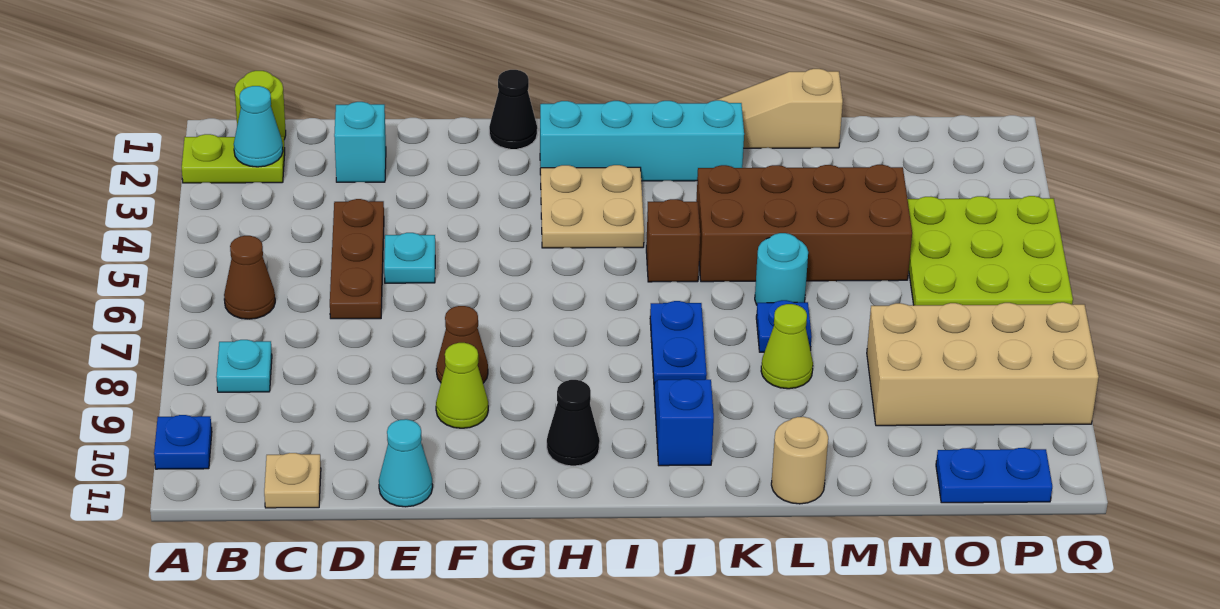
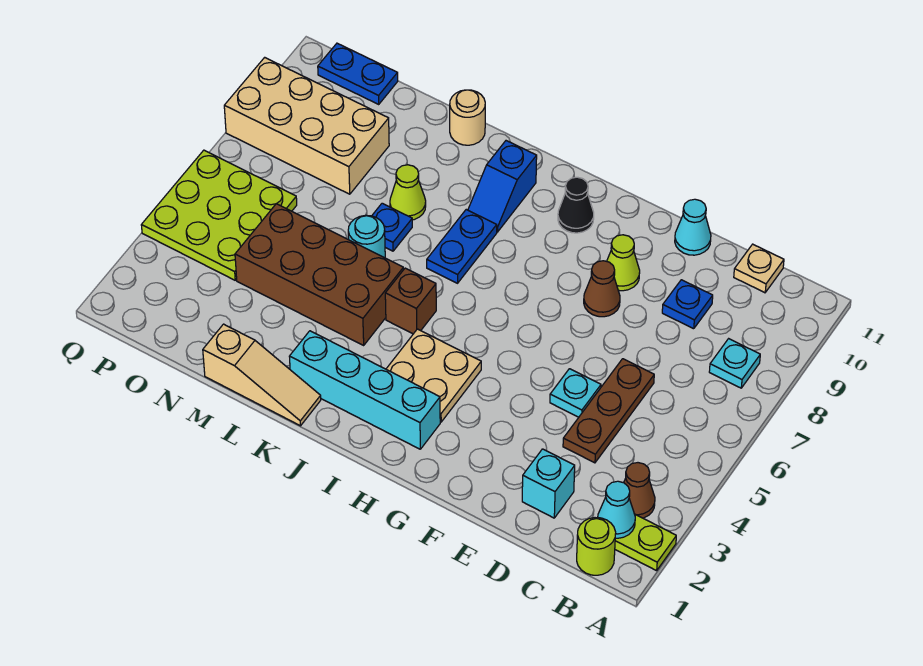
blue 1x1 plate [154,415,212,469] -> blue 1x1 plate moved to [662,280,713,329]
brown 1x1 cone [224,236,275,319] -> brown 1x1 cone moved to [624,463,655,518]
black 1x1 cone [489,70,537,149] -> none

